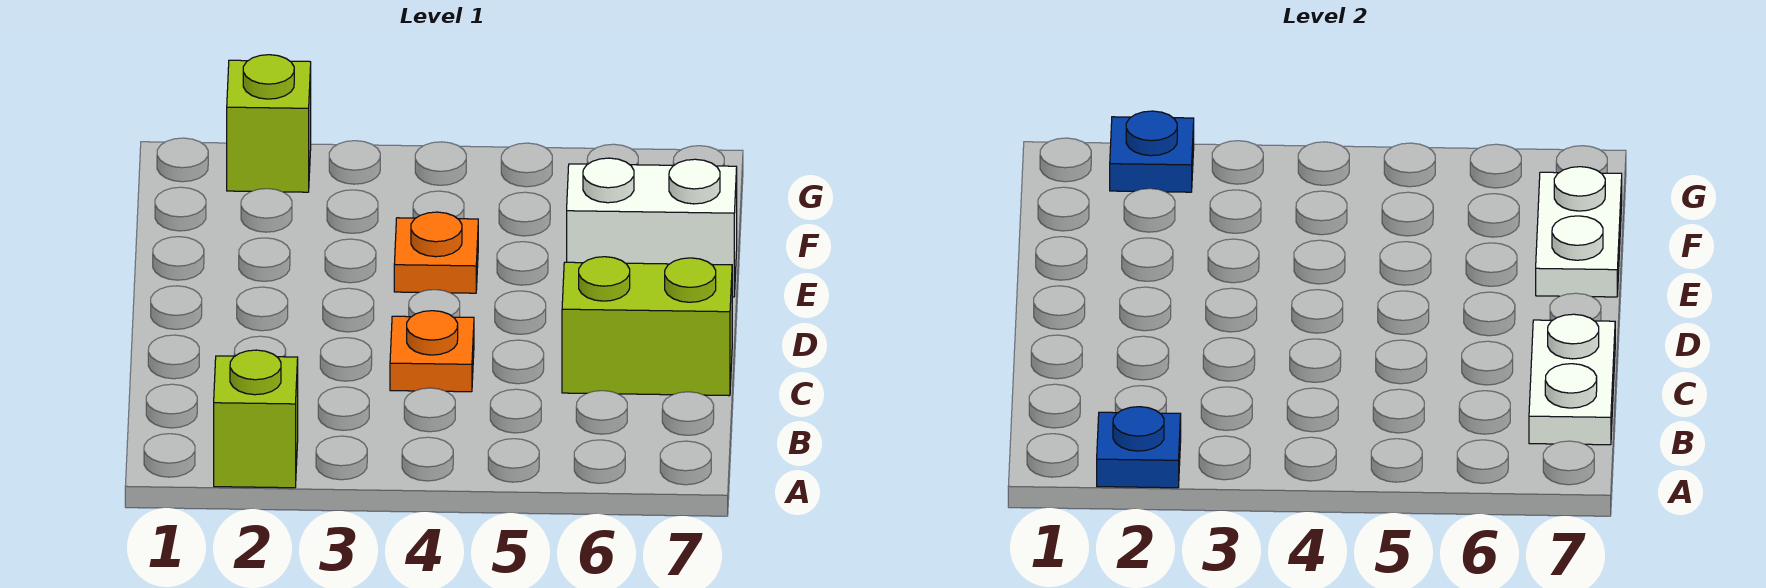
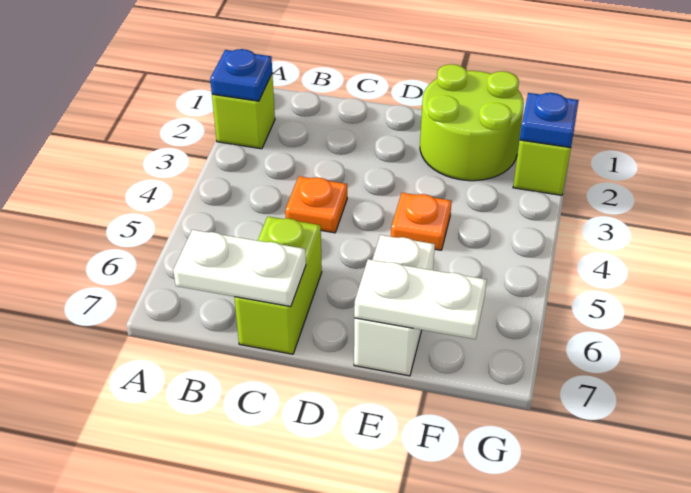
none -> lime 2x2 round brick [420,64,524,181]

